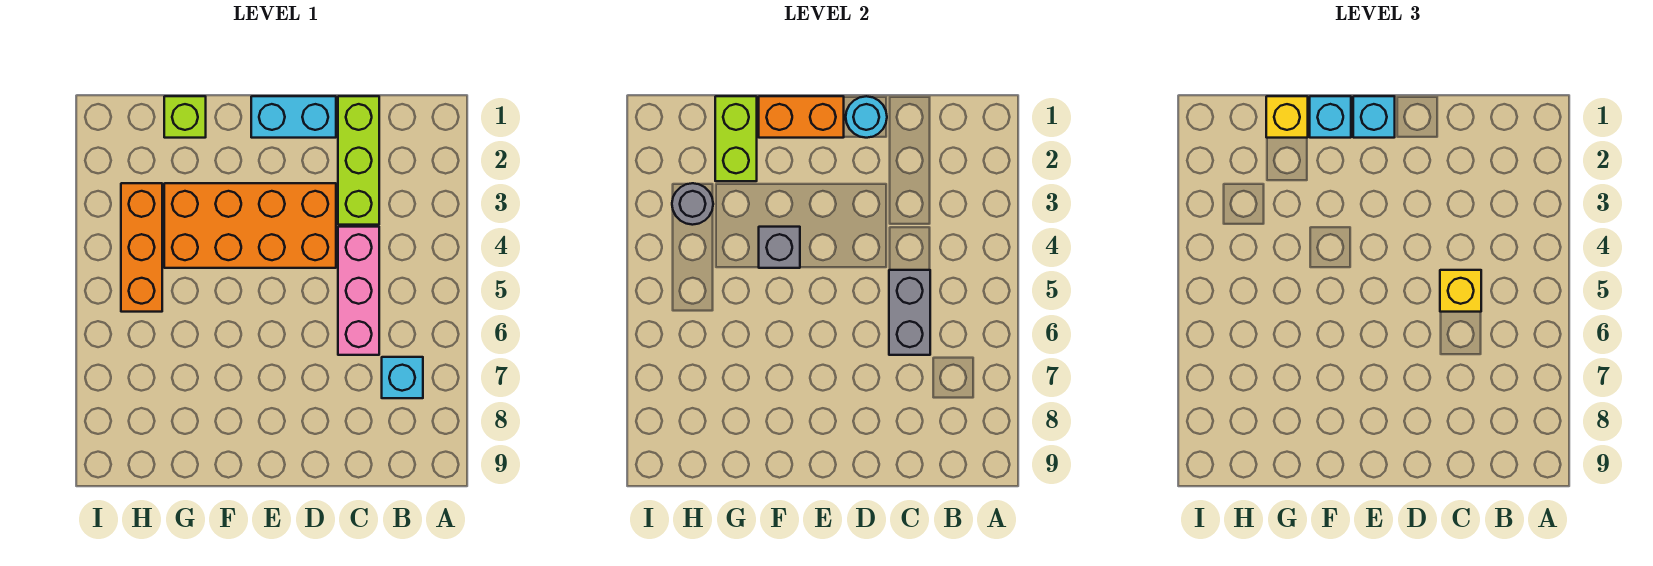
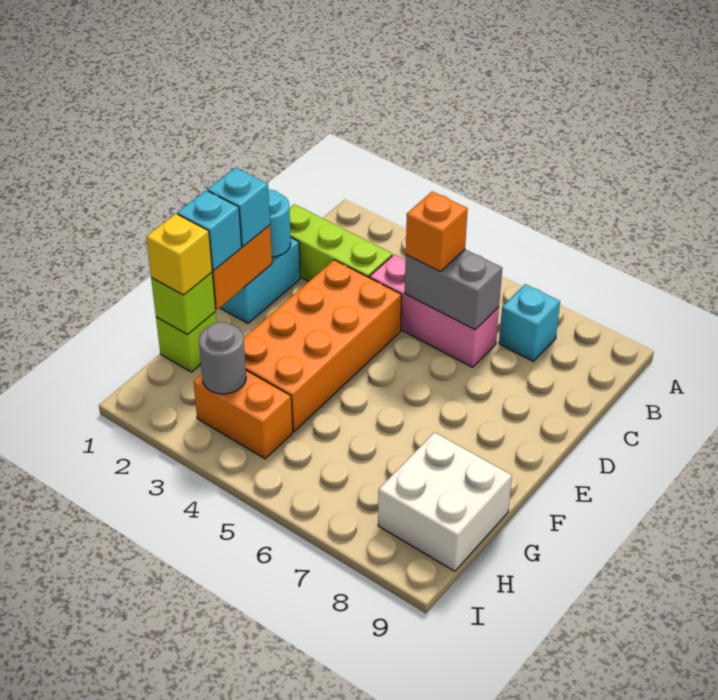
yellow 1x1 brick [1440,270,1481,312] -> orange 1x1 brick [406,191,468,272]
grey 1x1 brick [759,227,800,268] -> none
lime 1x2 brick [715,96,757,181] -> lime 1x1 brick [151,272,216,335]
none -> white 2x2 brick [378,432,512,571]
orange 1x3 brick [121,183,162,312] -> orange 1x2 brick [193,370,293,459]

